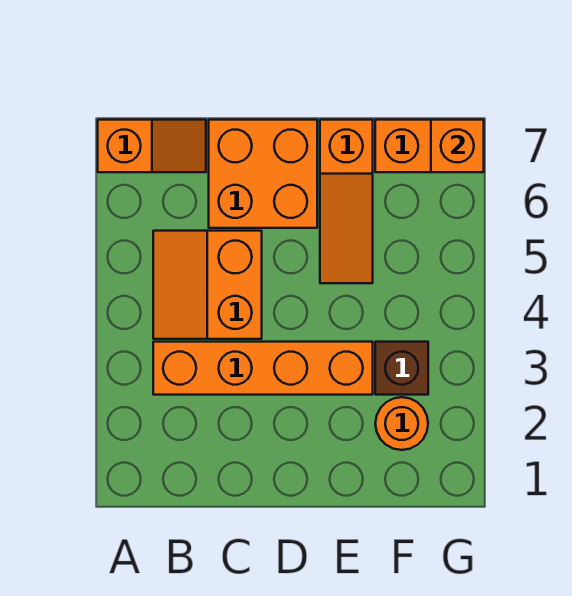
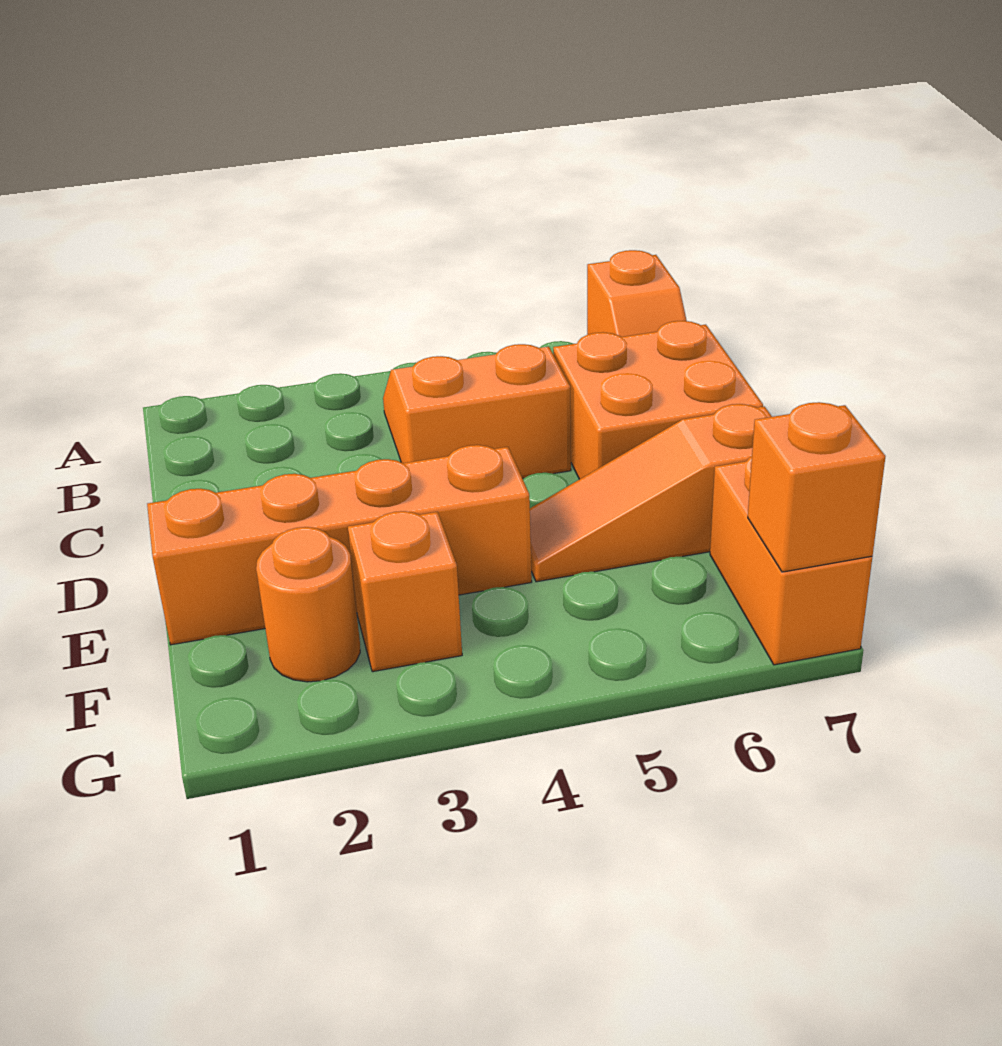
orange 1x4 brick [153,342,373,395] -> orange 1x4 brick turned to [147,445,532,645]
brown 1x1 brick [375,342,428,395] -> orange 1x1 brick [348,511,462,672]

